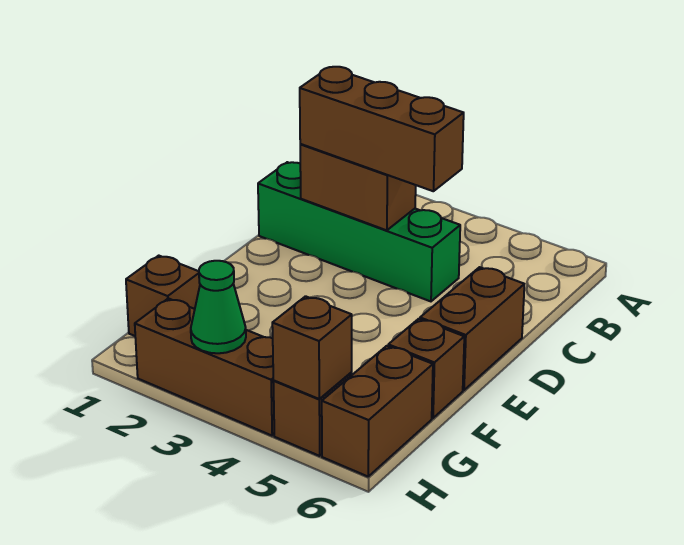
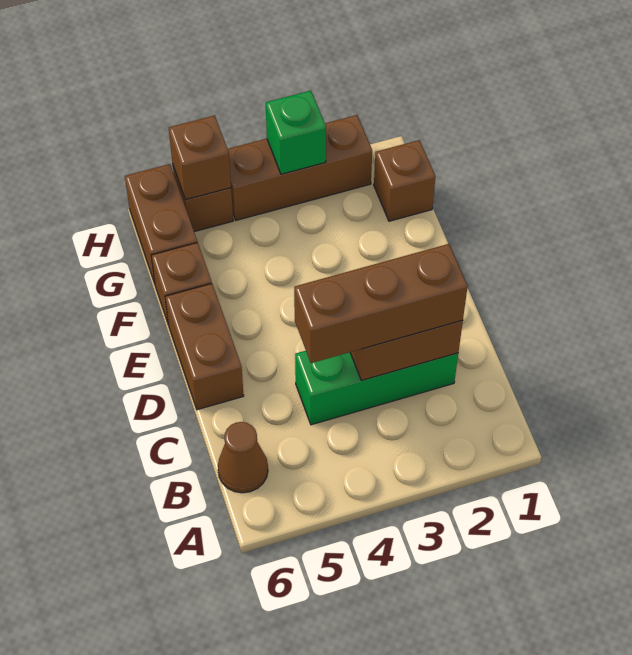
none -> brown 1x1 cone [218,422,268,493]
green 1x4 brick [258,162,460,301] -> green 1x3 brick [295,351,458,425]
green 1x1 cone [191,261,246,353] -> green 1x1 brick [266,91,326,174]

